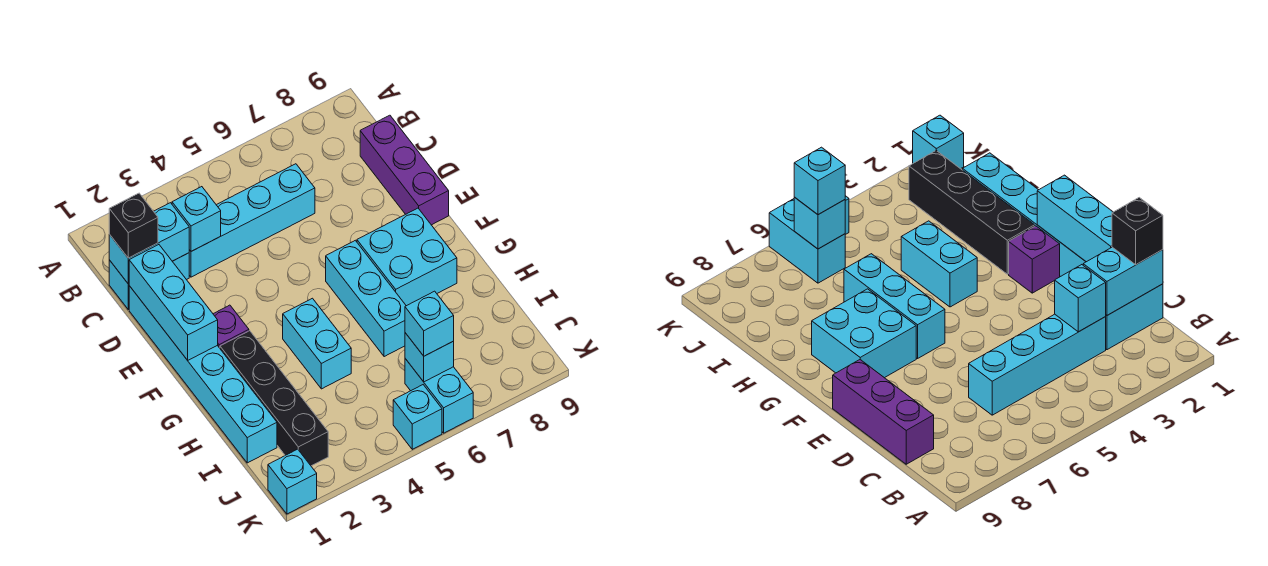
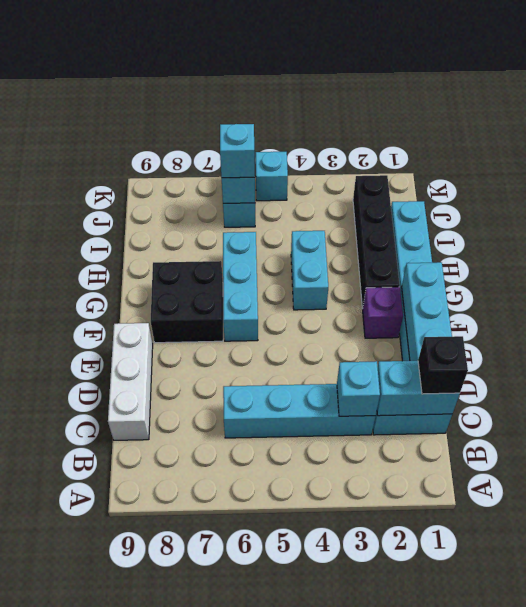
purple 1x3 brick [360,115,449,225] -> white 1x3 brick [108,323,153,440]
cyan 2x2 brick [357,208,457,306] -> black 2x2 brick [151,261,223,343]
cyan 1x1 brick [268,449,317,514] -> none

